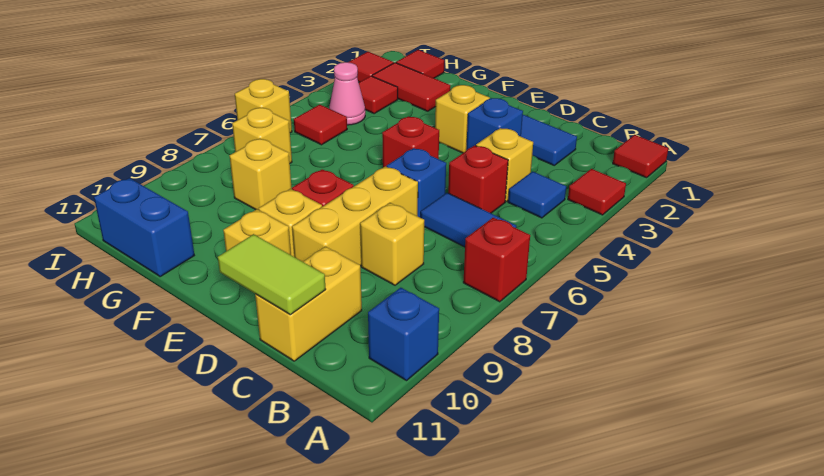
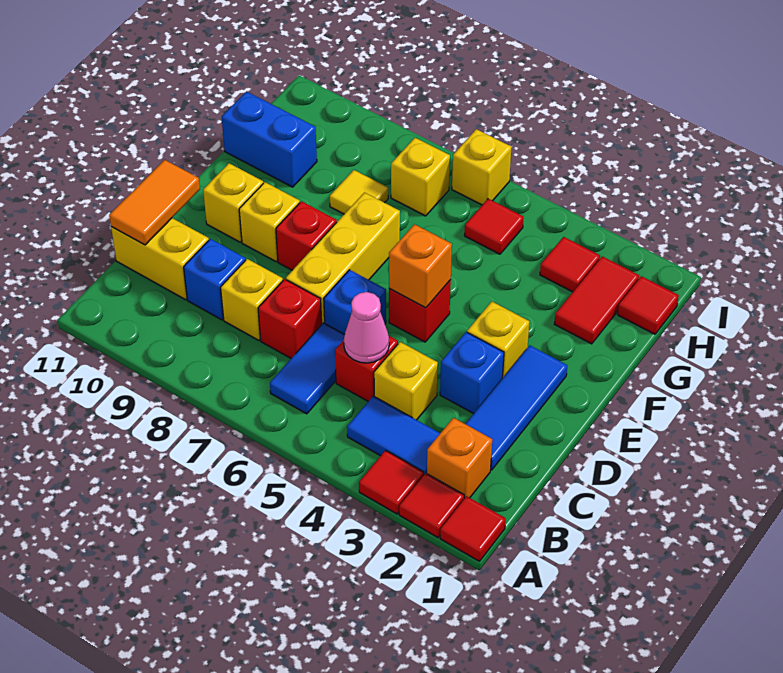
red 1x1 brick [463,218,530,302] -> red 1x1 brick moved to [258,279,322,358]
blue 1x1 brick [368,288,439,381] -> blue 1x1 brick moved to [184,239,246,320]
none -> orange 1x1 brick [427,418,492,498]
blue 1x1 tile [508,171,566,218] -> blue 1x2 tile [347,396,440,474]
lime 1x2 tile [218,234,326,315] -> orange 1x2 tile [109,160,200,245]
yellow 1x3 brick [292,166,418,266] -> yellow 1x3 brick turned to [286,193,400,324]
none -> orange 1x1 brick [389,224,452,308]
yellow 1x1 brick [230,139,292,210] -> yellow 1x1 tile [330,170,388,214]
blue 1x2 brick [94,178,194,276] -> blue 1x2 brick turned to [222,92,317,187]
pink 1x1 cone [329,62,365,125] -> pink 1x1 cone moved to [344,292,389,363]
red 1x1 tile [349,52,394,82] -> red 1x1 tile moved to [399,473,464,537]

